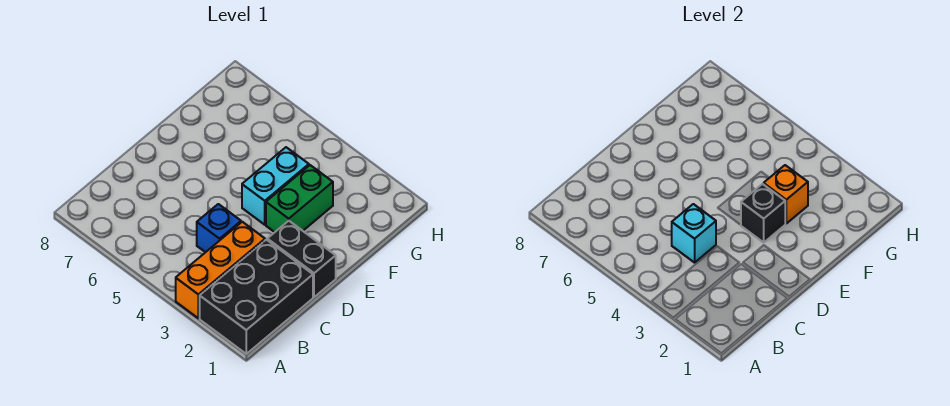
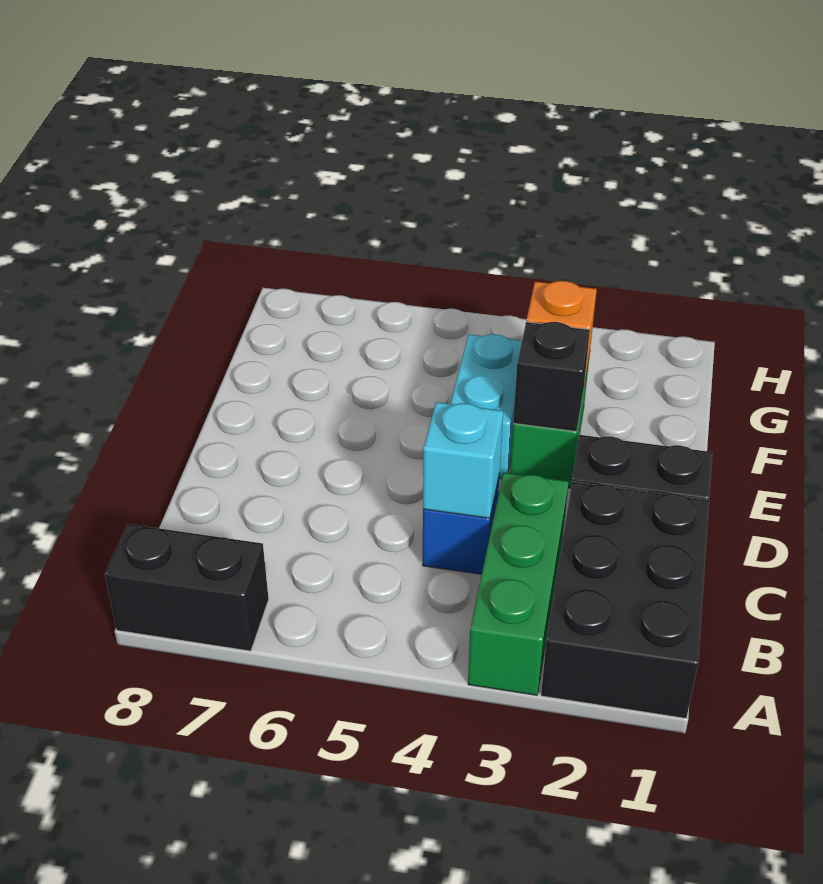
orange 1x3 brick [176,222,265,318] -> green 1x3 brick [468,472,569,695]
none -> black 1x2 brick [105,524,269,651]

